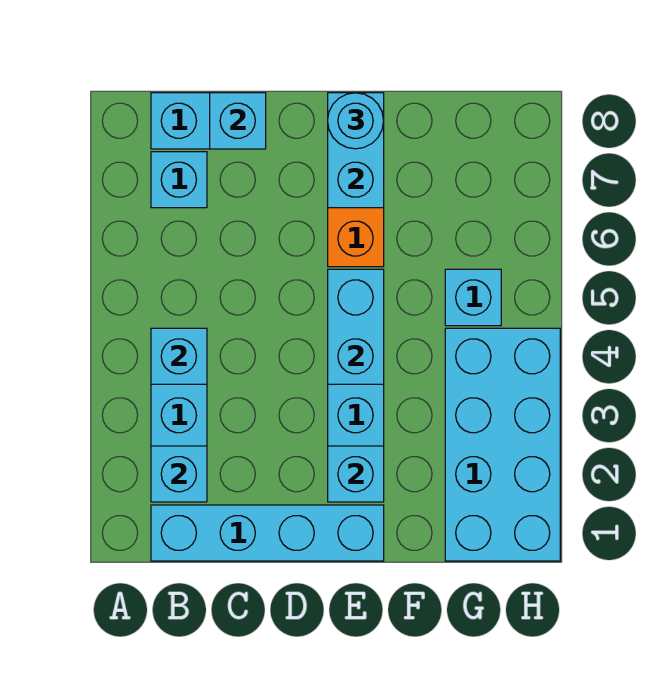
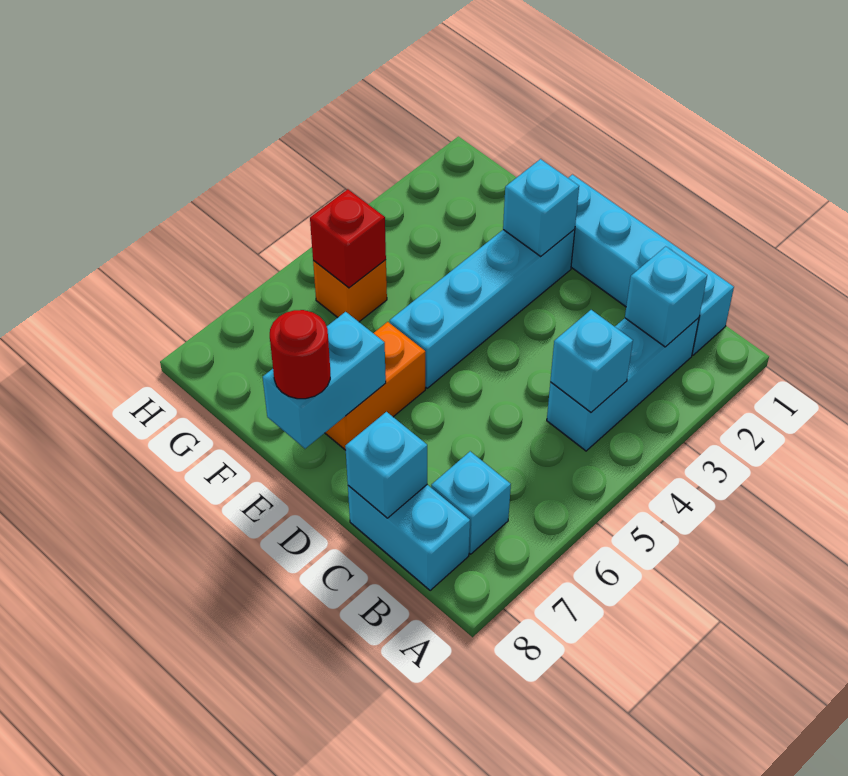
cyan 1x2 brick [328,269,384,384] -> none
cyan 1x1 round brick [328,93,384,149] -> red 1x1 round brick [270,310,330,399]
cyan 2x4 brick [445,328,560,561] -> none
cyan 1x1 brick [445,269,501,326] -> orange 1x1 brick [313,260,387,322]
none -> red 1x1 brick [310,189,386,288]

